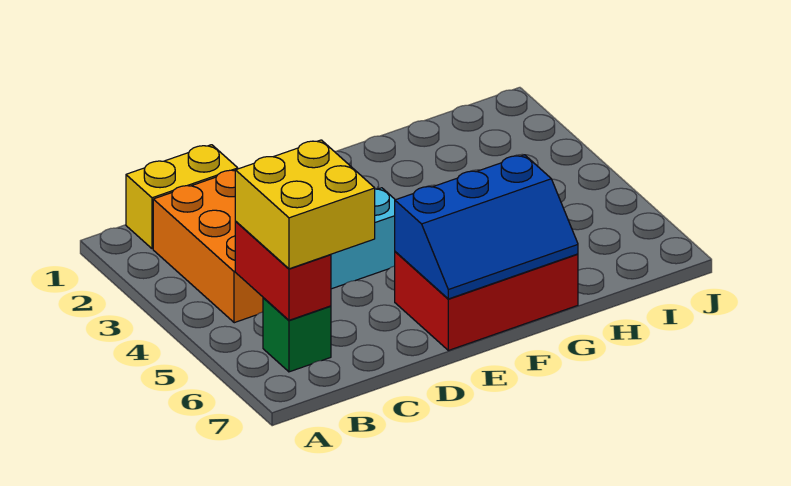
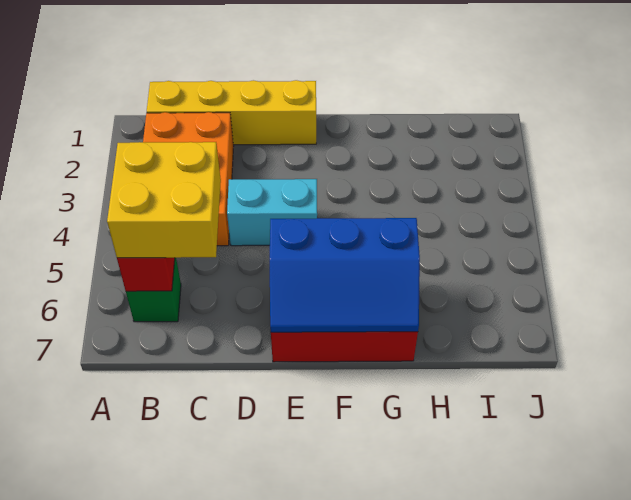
yellow 1x2 brick [126,145,238,249] -> yellow 1x4 brick [147,80,316,145]

